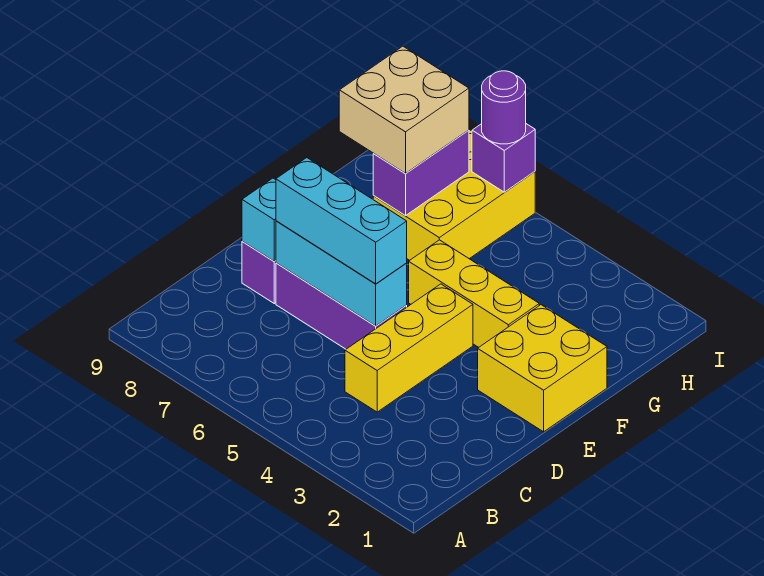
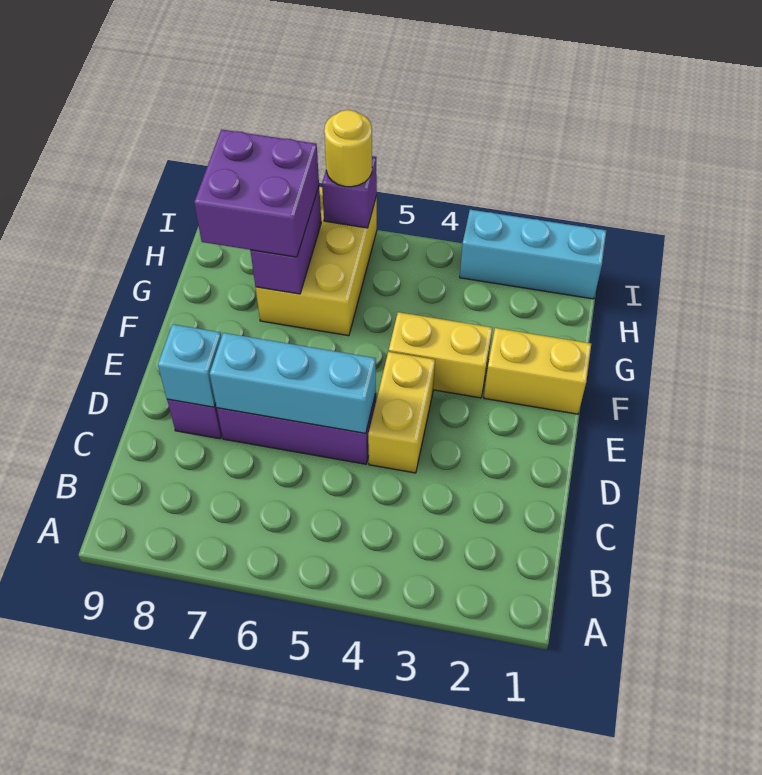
yellow 1x3 brick [345,284,473,412] -> yellow 1x2 brick [368,352,435,473]
cyan 1x3 brick [276,158,407,284] -> cyan 1x3 brick moved to [460,210,606,299]
yellow 2x2 brick [478,305,607,432] -> yellow 1x2 brick [484,328,591,414]
yellow 1x3 brick [409,240,539,347] -> yellow 1x2 brick [389,312,492,398]
tan 2x2 brick [339,46,469,173] -> purple 2x2 brick [194,130,319,257]
purple 1x1 round brick [482,71,526,144] -> yellow 1x1 round brick [324,110,372,187]

